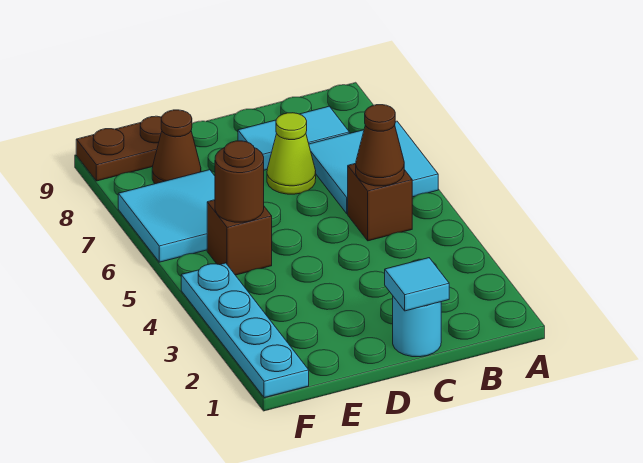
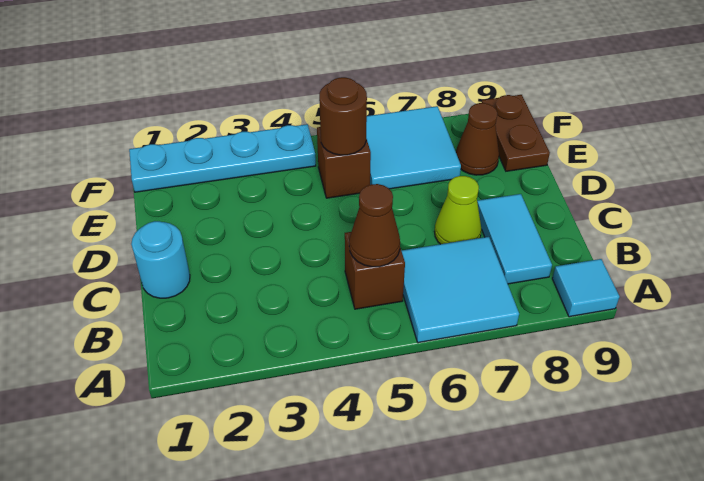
cyan 1x1 tile [385,258,449,311] -> cyan 1x1 tile moved to [552,259,619,317]

